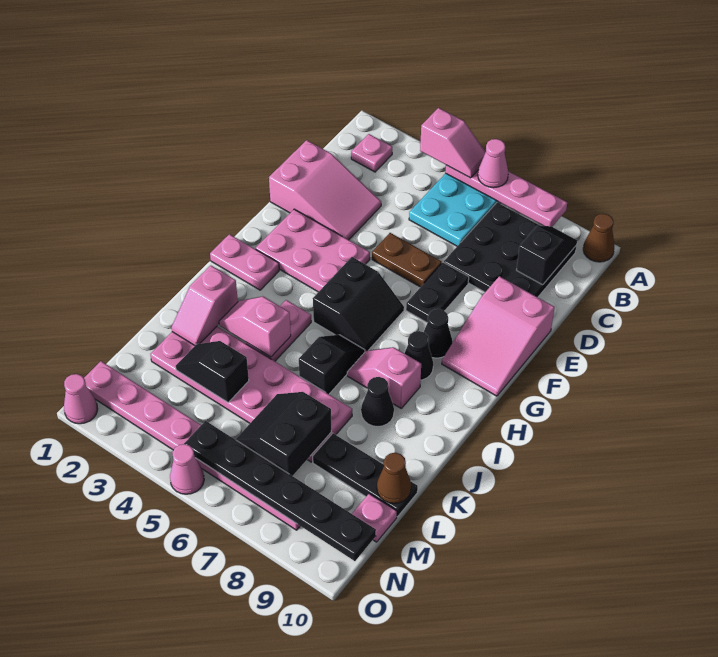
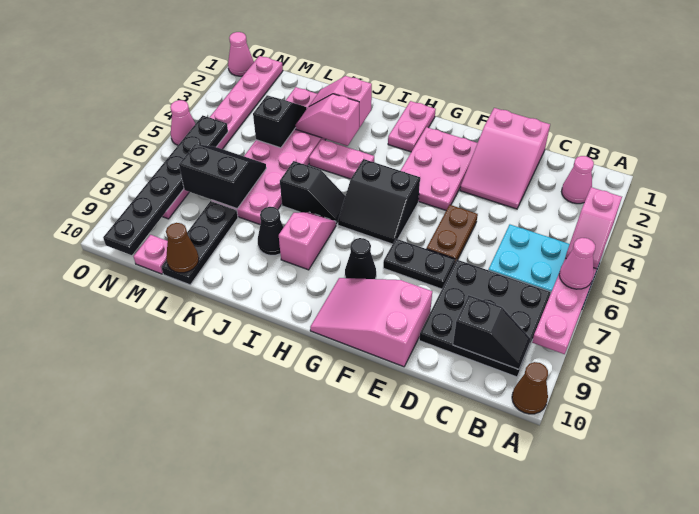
pink 1x1 plate [351,134,392,172] -> pink 1x1 cone [561,156,594,204]
black 1x1 cone [404,331,433,380] -> none
pink 1x2 slope [219,296,291,357] -> pink 1x2 slope turned to [295,94,359,146]

